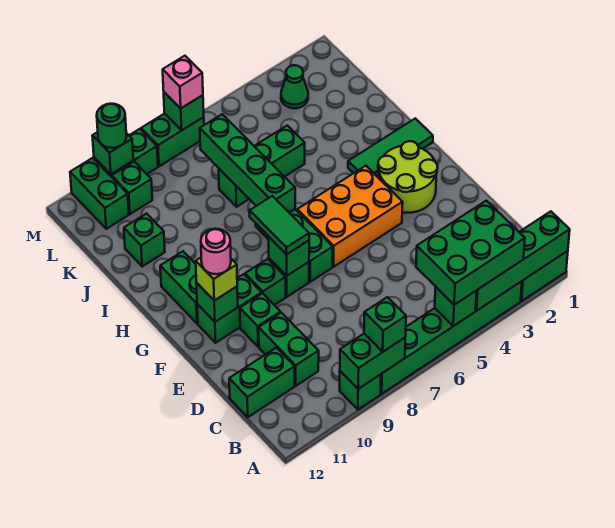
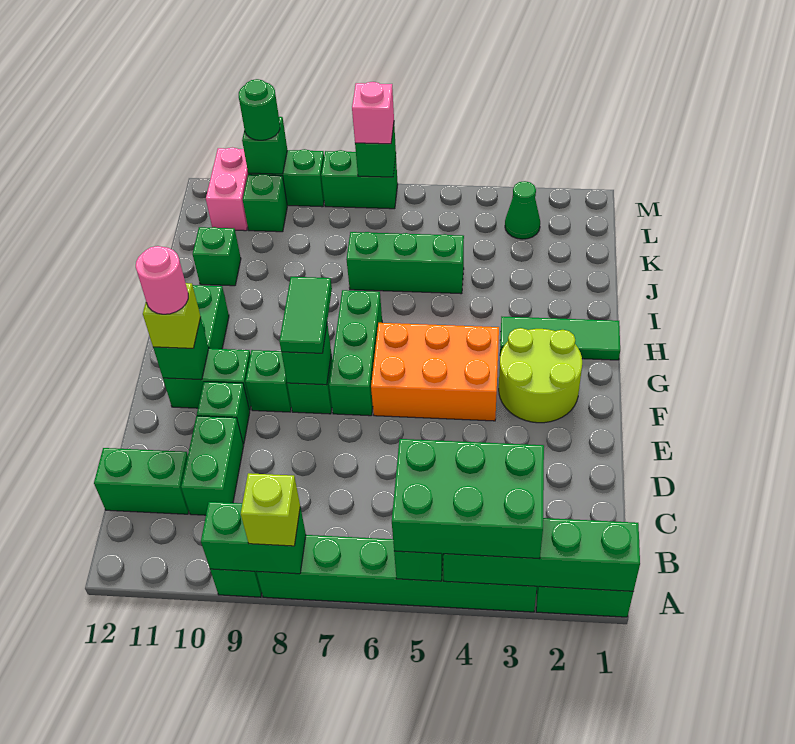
green 1x1 brick [364,297,406,352] -> lime 1x1 brick [241,473,300,546]
green 1x4 brick [200,114,295,212] -> none
green 1x2 brick [70,158,129,229] -> pink 1x2 brick [206,148,248,231]

